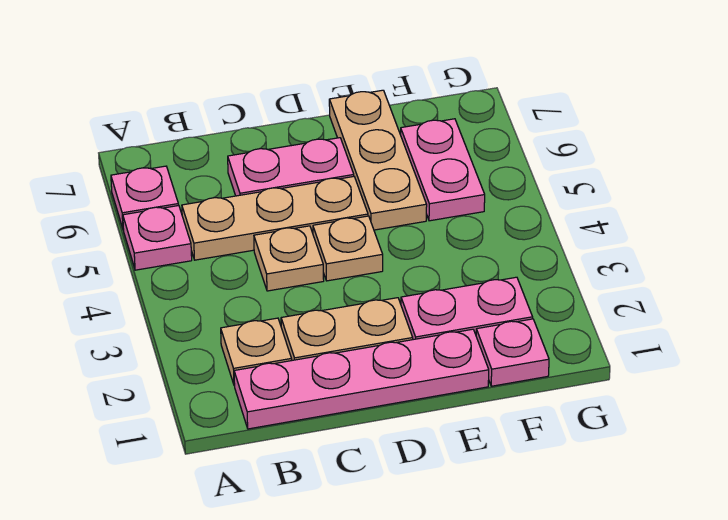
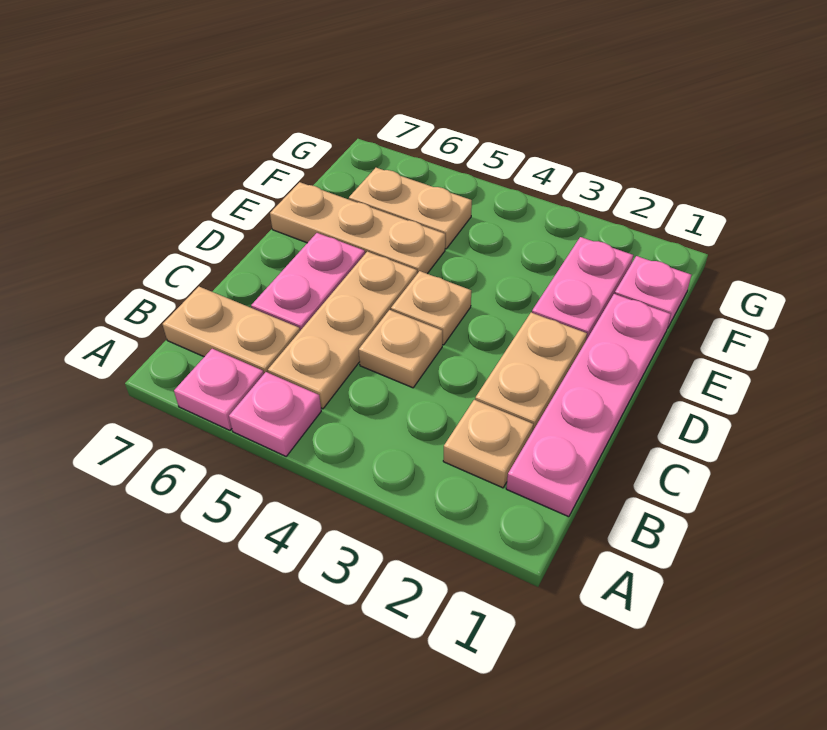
none -> tan 1x2 plate [162,287,300,373]
pink 1x2 plate [401,119,485,221] -> tan 1x2 plate [349,168,472,249]

